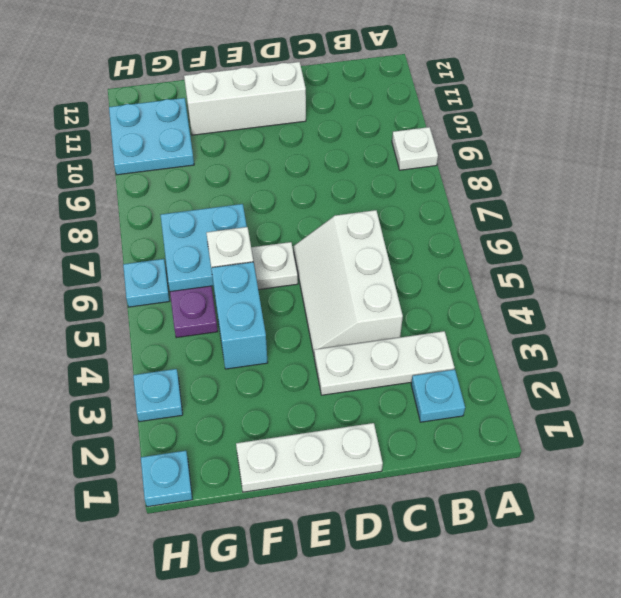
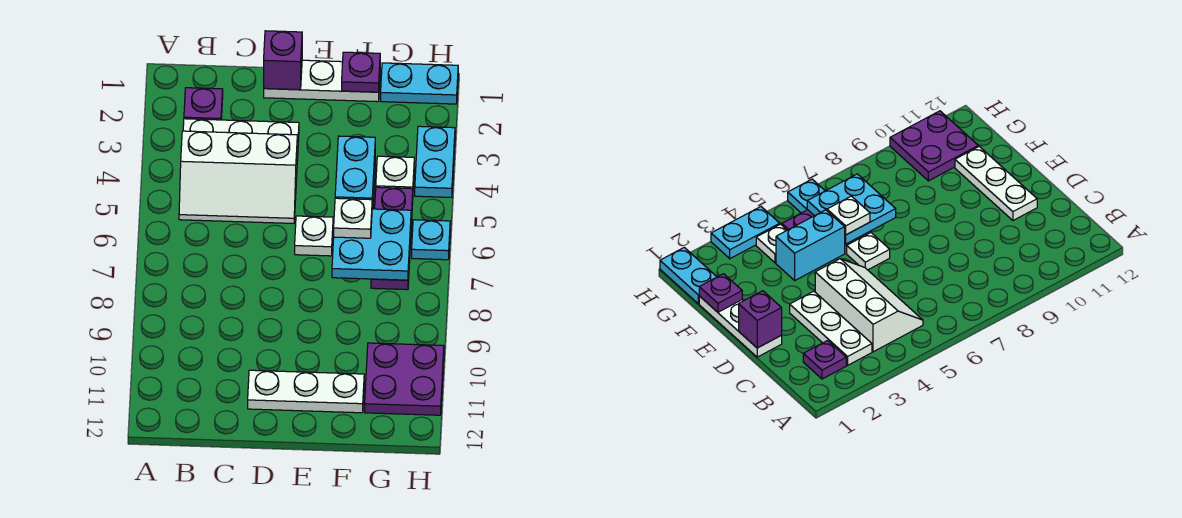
white 1x1 plate [392,127,438,170] -> white 1x1 plate moved to [376,156,414,189]
cyan 1x1 plate [411,369,465,422] -> purple 1x1 plate [184,88,223,120]
white 2x3 slope [294,210,403,354] -> white 2x3 slope turned to [179,131,297,224]
none -> purple 1x1 brick [264,31,302,90]
white 1x3 brick [184,62,306,135] -> white 1x3 plate [248,370,364,413]
none -> purple 1x1 plate [342,52,380,92]
cyan 2x2 plate [109,98,194,175] -> purple 2x2 plate [365,343,444,415]
cyan 1x1 plate [141,451,193,507] -> cyan 1x2 plate [381,63,458,104]
cyan 1x1 plate [133,369,183,422] -> cyan 1x2 plate [415,126,455,197]

